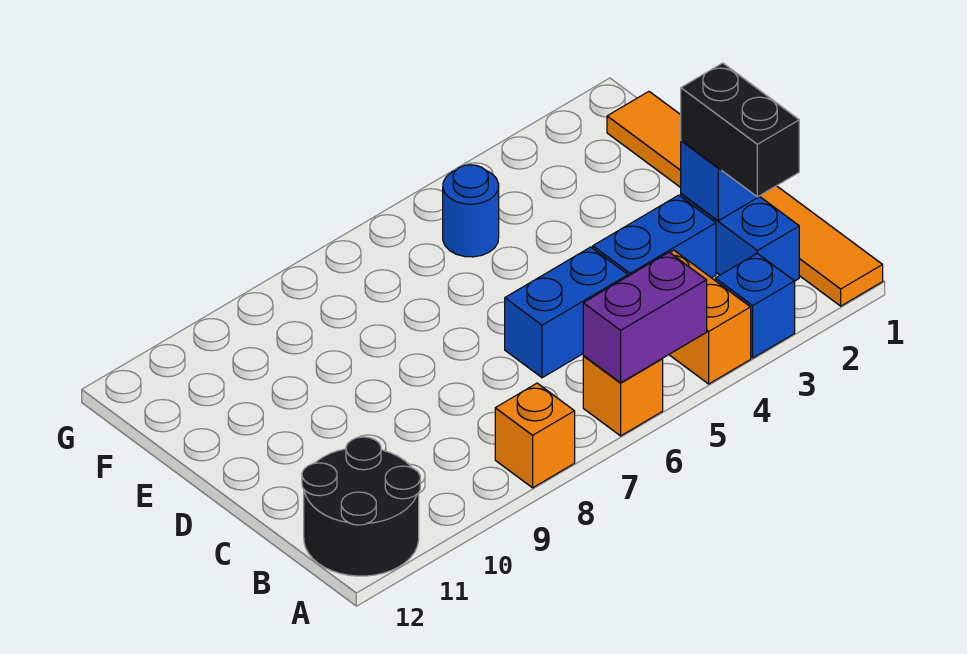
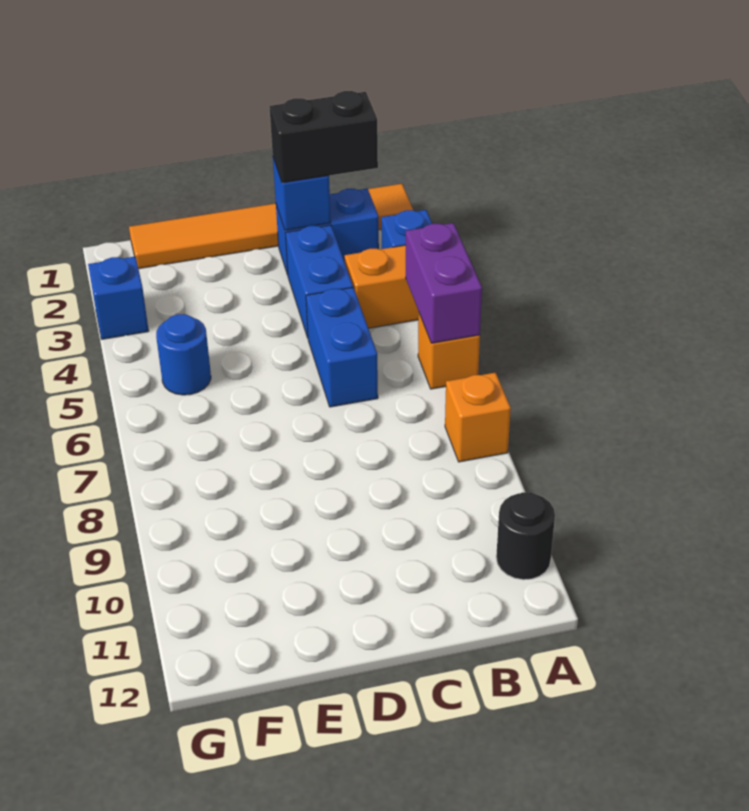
black 2x2 round brick [302,437,420,576] -> black 1x1 round brick [496,492,555,580]
none -> blue 1x1 brick [88,256,149,339]

